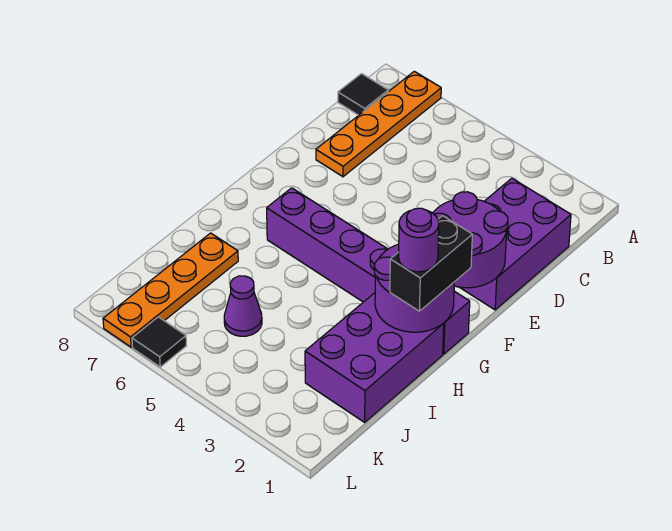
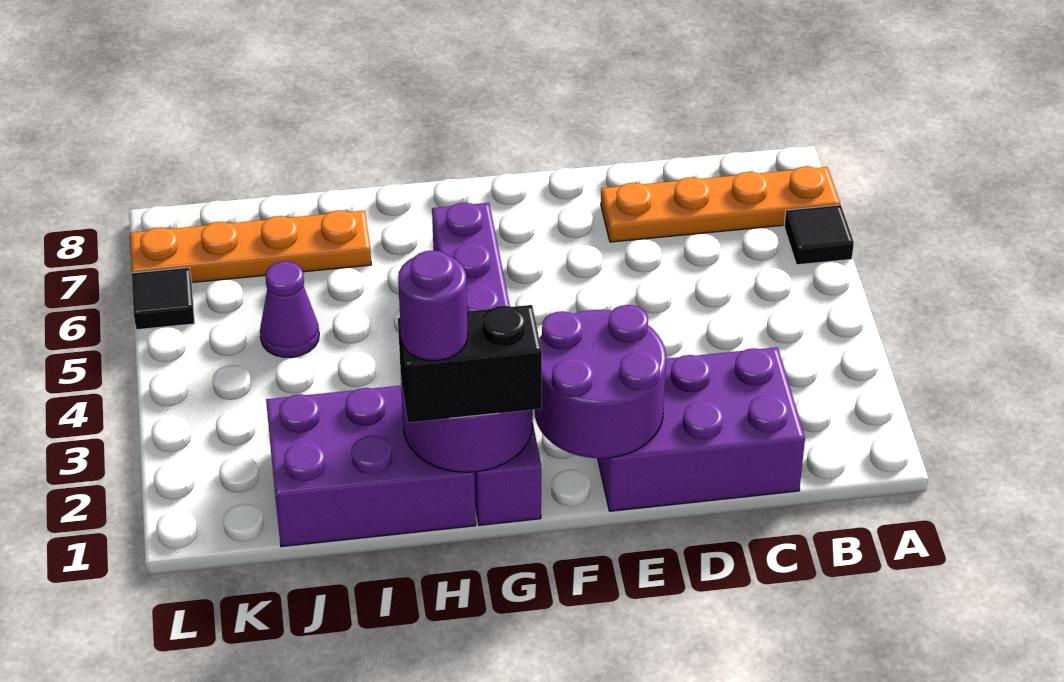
black 1x1 tile [338,74,388,115] -> black 1x1 tile moved to [784,205,854,265]

